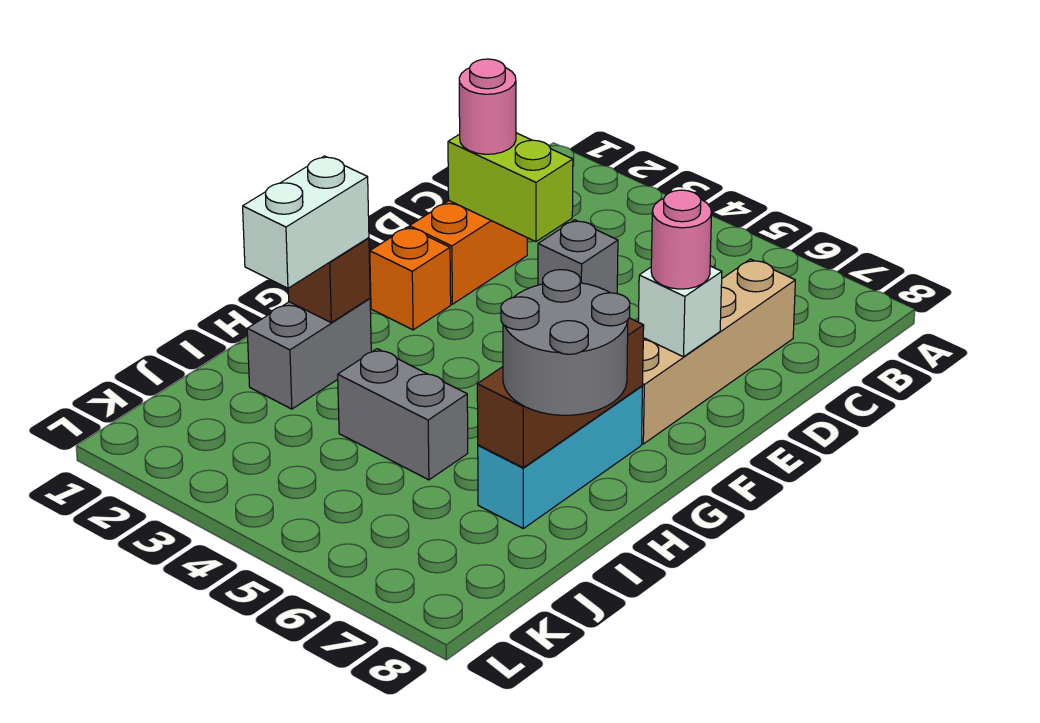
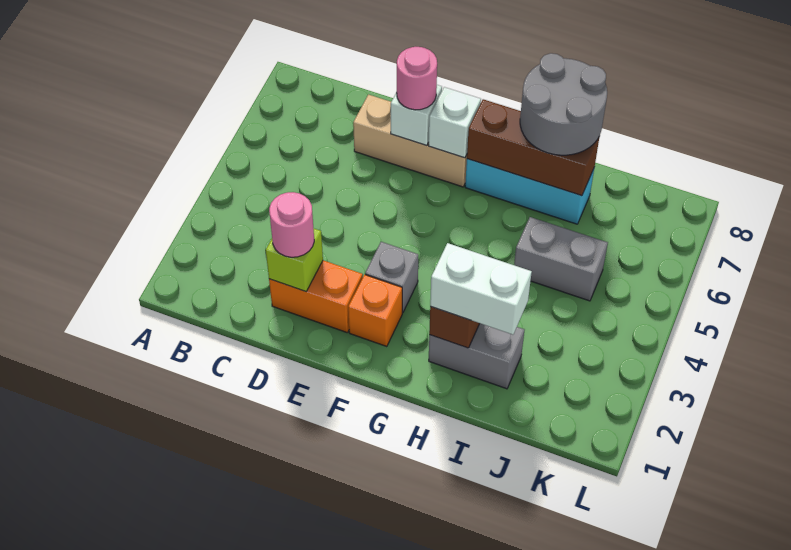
tan 1x4 brick [642,259,795,444] -> tan 1x3 brick [353,95,467,187]
lime 1x2 brick [448,133,573,242] -> lime 1x1 brick [266,228,323,291]
grey 1x1 brick [538,220,618,293] -> grey 1x1 brick moved to [365,242,418,313]
none -> white 1x1 brick [429,87,481,158]
grey 1x2 brick [338,349,468,480] -> grey 1x2 brick turned to [514,217,608,301]

